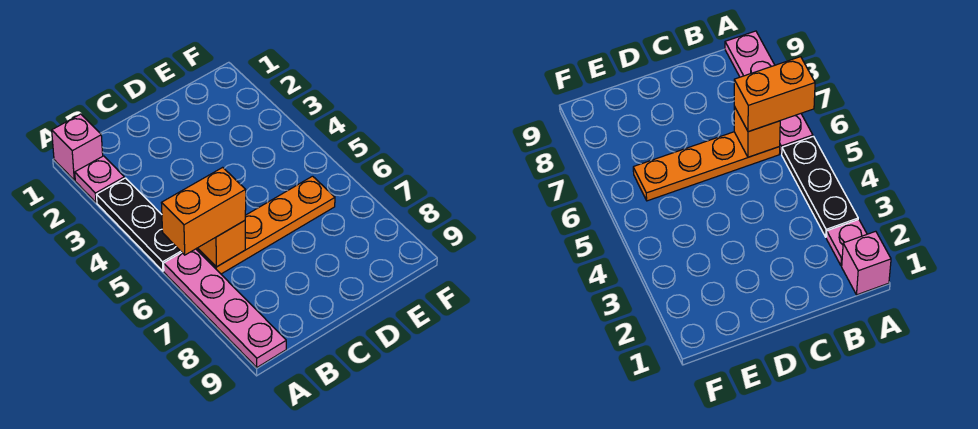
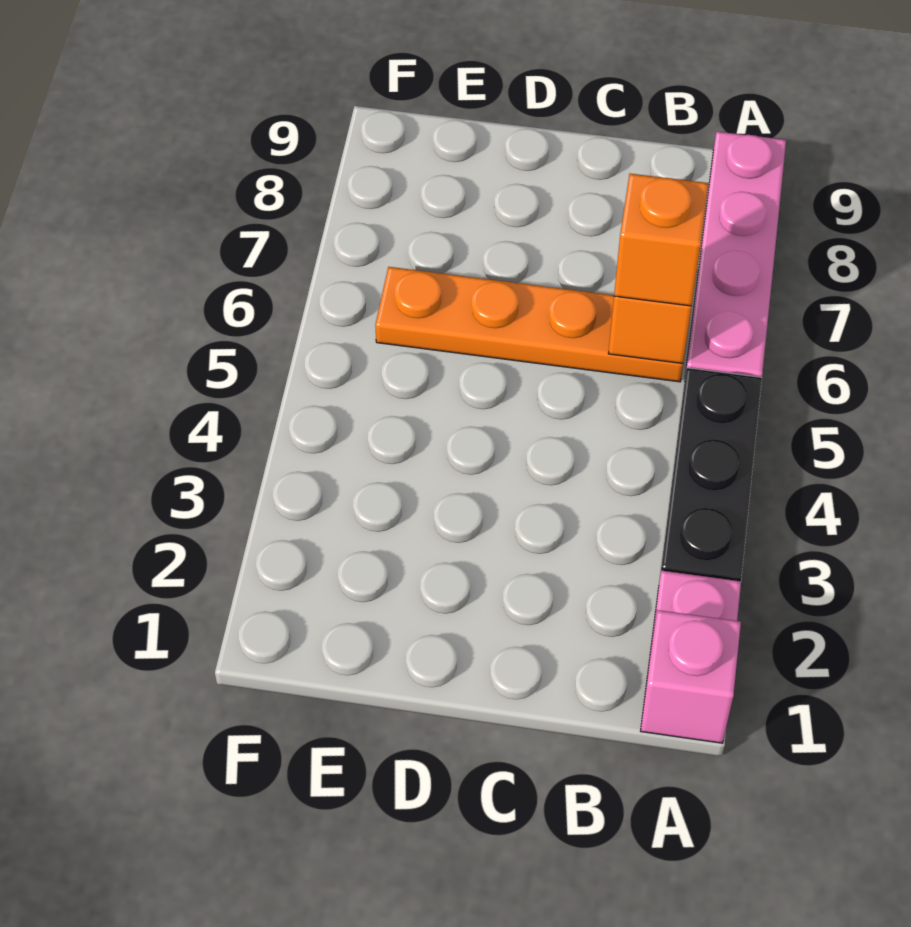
orange 1x2 brick [162,167,246,255] -> orange 1x1 brick [614,174,709,306]

